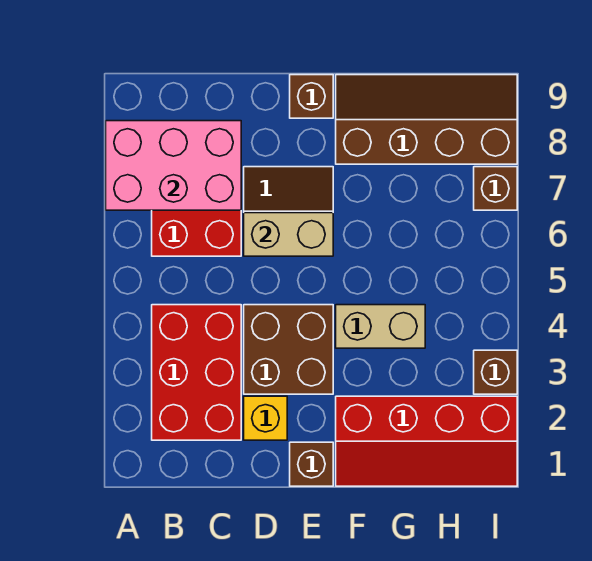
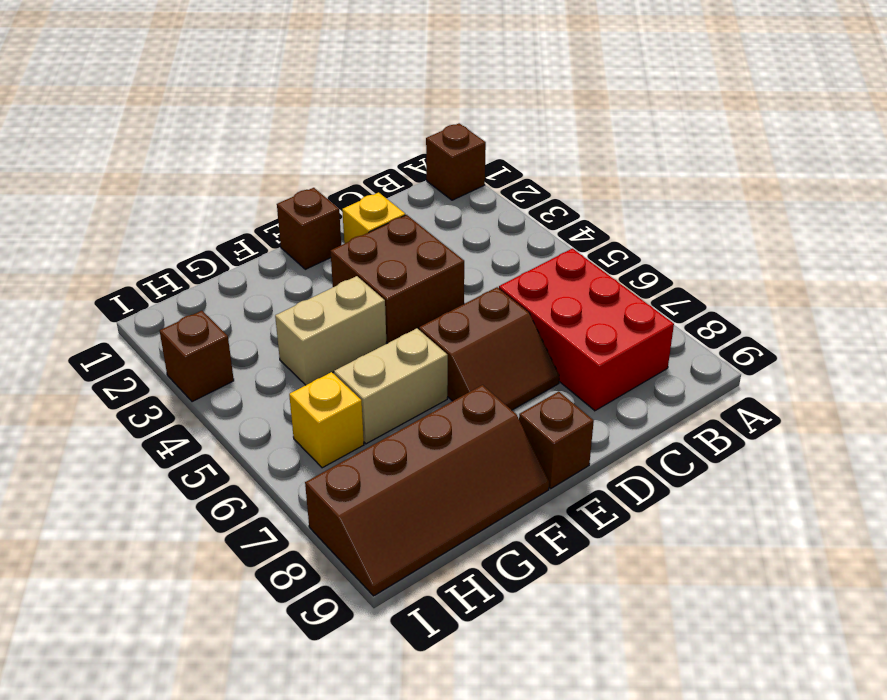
pink 2x3 brick [106,121,241,210] -> none
red 2x3 brick [152,305,241,440] -> none
tan 1x2 brick [244,213,333,256] -> tan 1x2 brick moved to [334,328,448,444]
red 2x4 slope [336,396,517,486] -> none
none -> yellow 1x1 brick [289,372,364,468]
brown 1x1 brick [474,167,517,210] -> brown 1x1 brick moved to [426,123,486,200]

